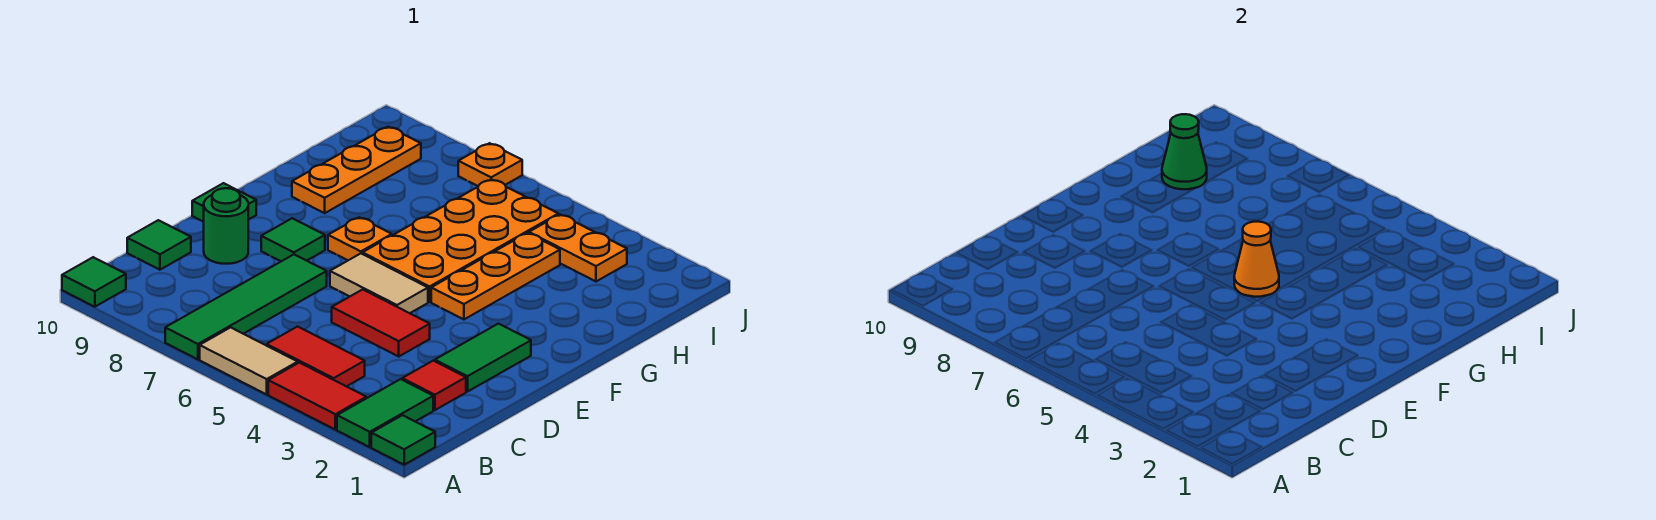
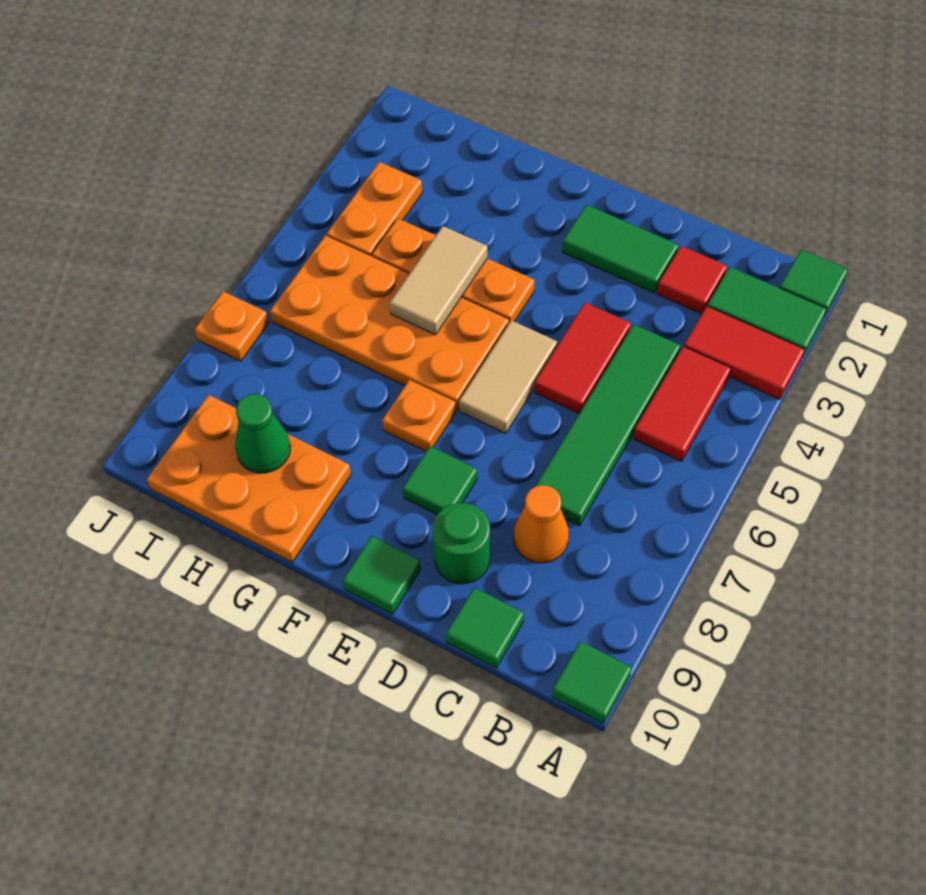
red 1x2 tile [268,363,366,430] -> red 1x2 tile turned to [684,306,805,399]
tan 1x2 tile [200,327,298,394] -> tan 1x2 tile moved to [390,226,487,335]
green 1x4 tile [165,255,327,359] -> green 1x4 tile turned to [535,324,681,526]
orange 1x1 cone [1234,221,1279,297] -> orange 1x1 cone moved to [514,485,569,563]
orange 1x3 plate [292,127,421,213] -> orange 2x3 plate [147,395,351,562]

